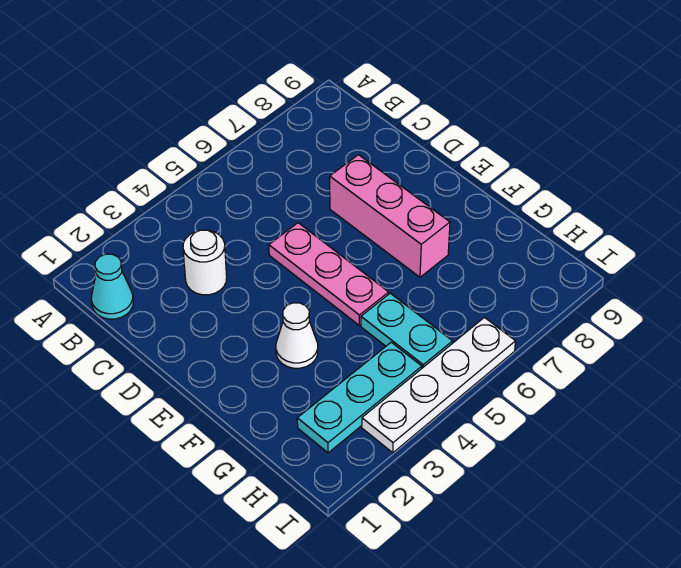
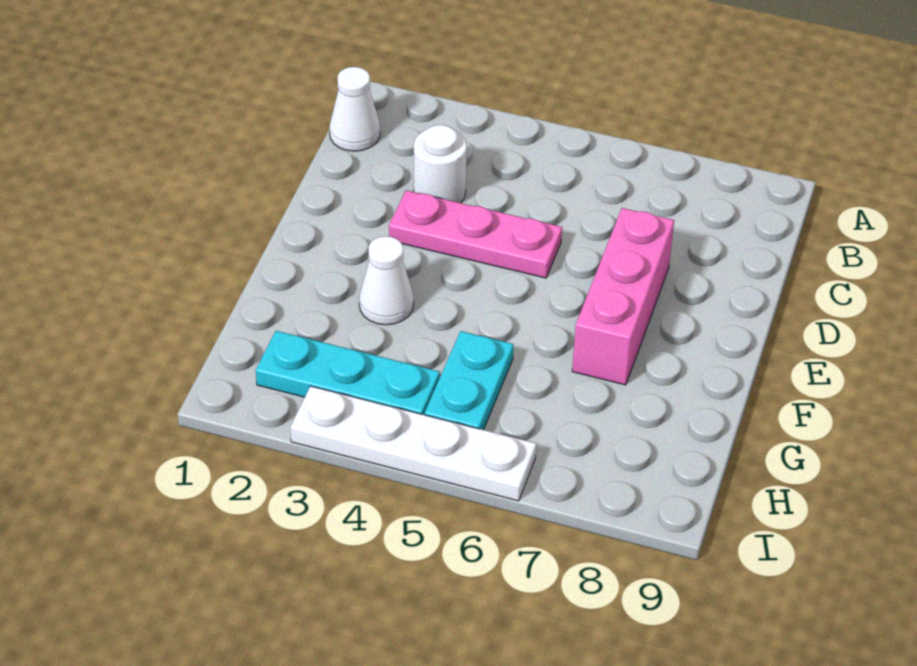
cyan 1x1 cone [91,254,133,319] -> white 1x1 cone [329,67,380,151]
pink 1x3 plate [269,223,389,325] -> pink 1x3 plate turned to [389,190,562,278]

